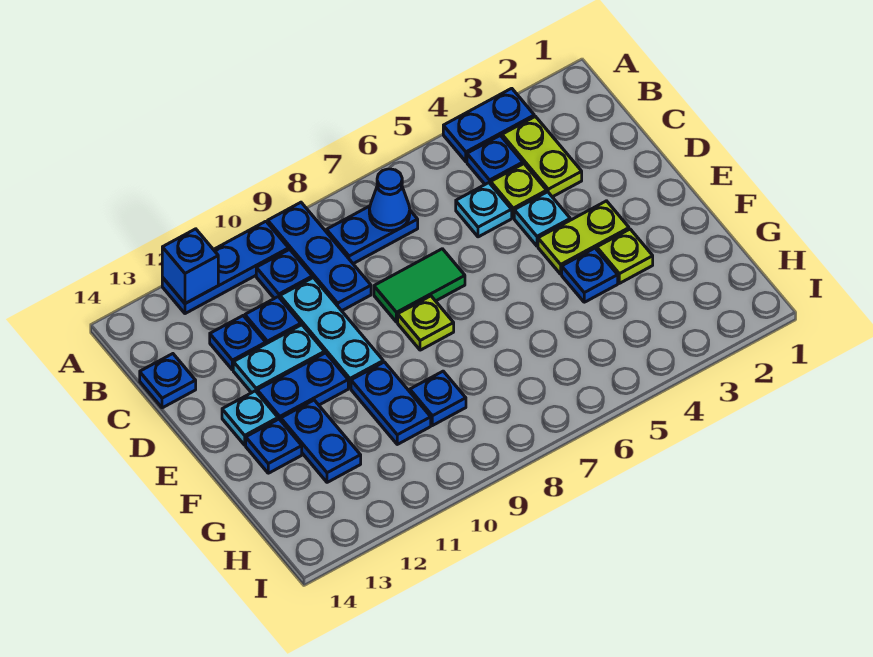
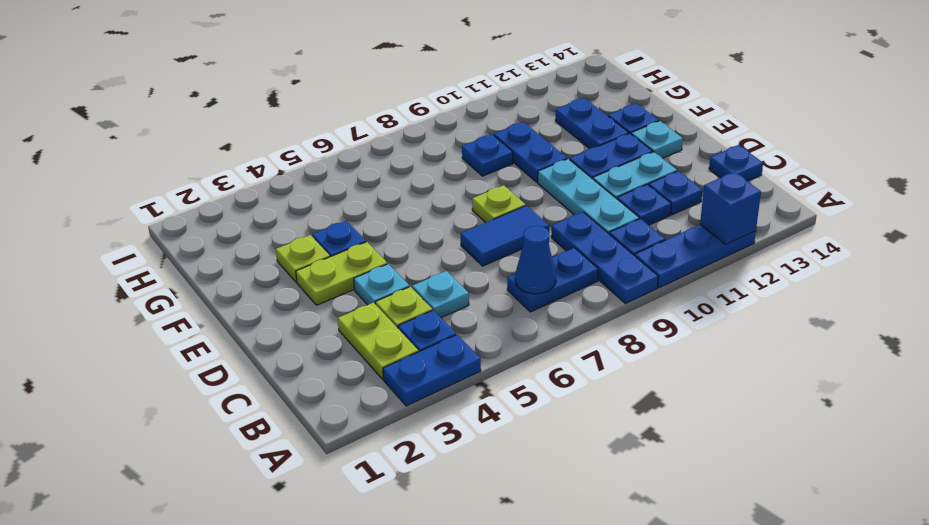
green 1x2 tile [374,249,465,322] -> blue 1x2 tile [461,206,549,266]

